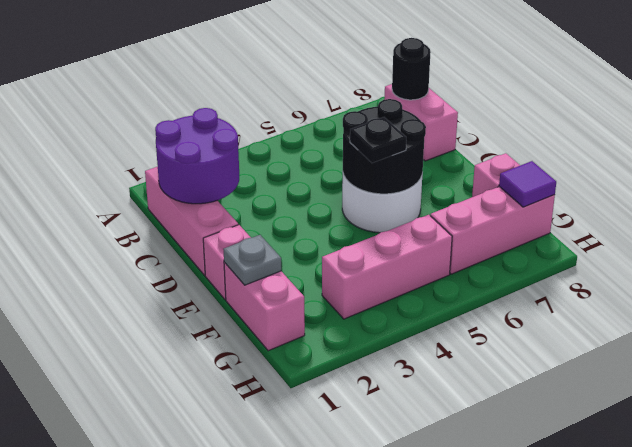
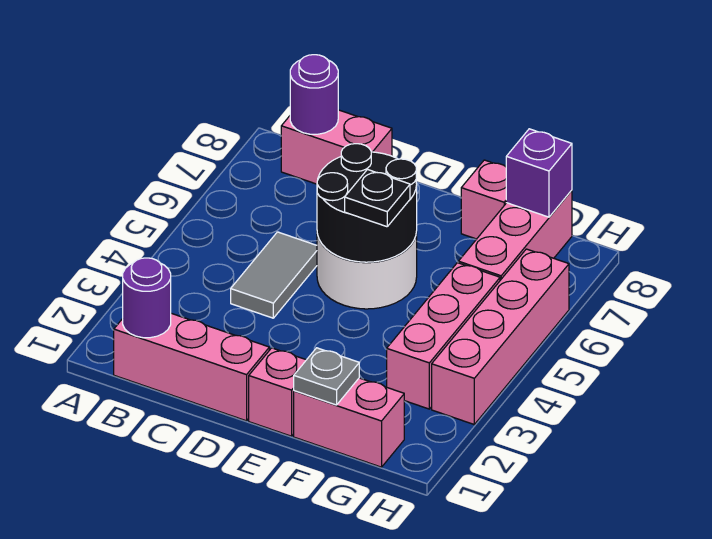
purple 2x2 round brick [155,108,239,204] -> purple 1x1 round brick [123,258,171,338]
black 1x1 round brick [392,38,431,100] -> purple 1x1 round brick [290,55,338,134]
none -> grey 1x2 tile [231,232,317,318]
purple 1x1 tile [499,161,556,207] -> purple 1x1 brick [506,129,572,217]
none -> pink 1x4 brick [432,249,569,424]

